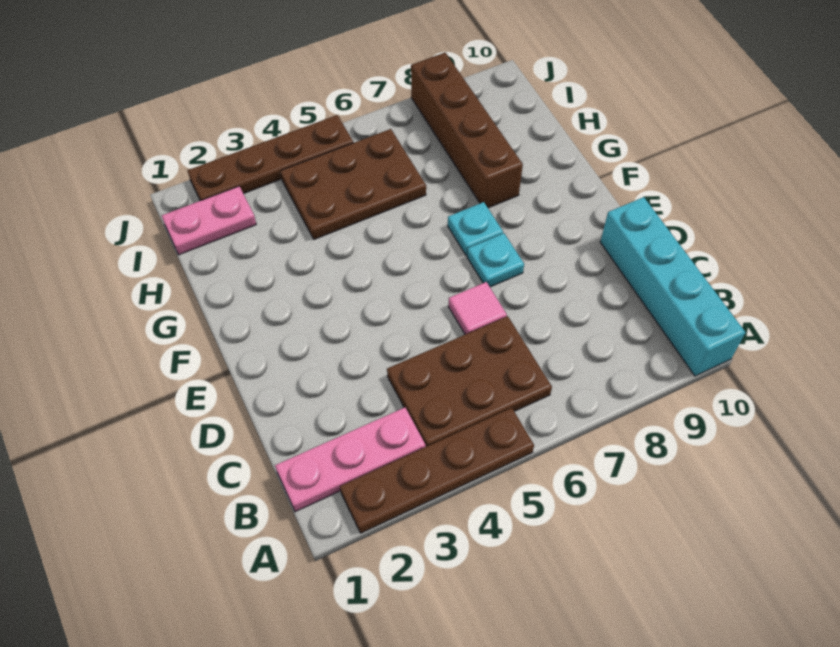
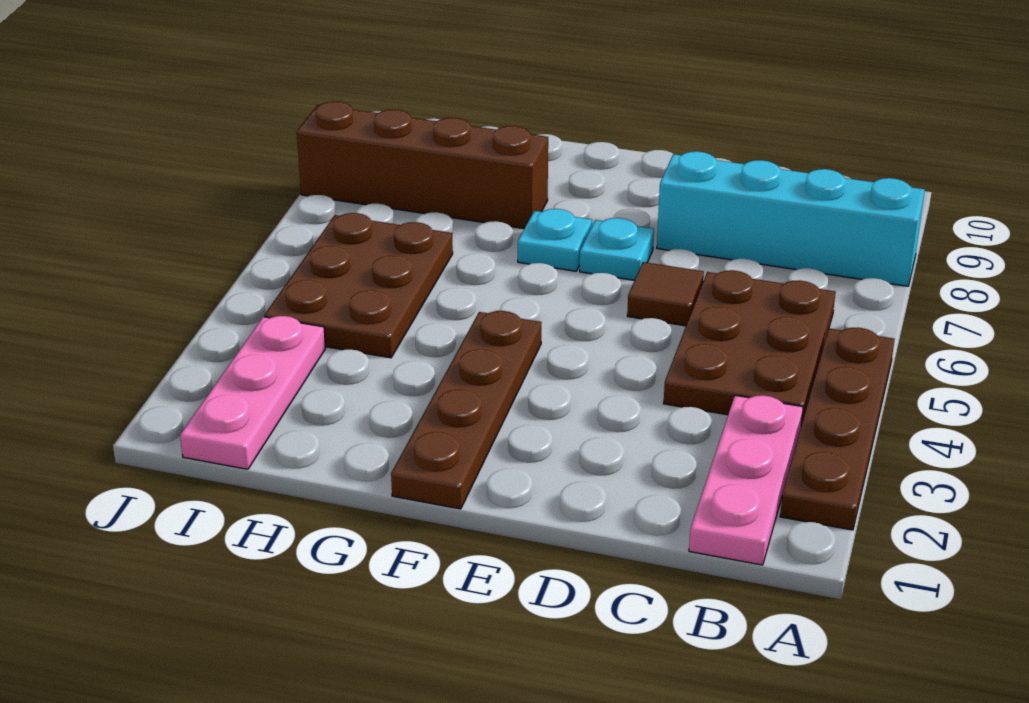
cyan 1x4 brick [600,197,745,376] -> cyan 1x4 brick moved to [657,151,925,286]
pink 1x1 tile [448,282,507,334] -> brown 1x1 tile [627,262,704,326]
pink 1x2 plate [162,186,256,255] -> pink 1x3 plate [180,316,326,469]
brown 1x4 plate [187,115,353,201] -> brown 1x4 plate moved to [391,311,541,509]

